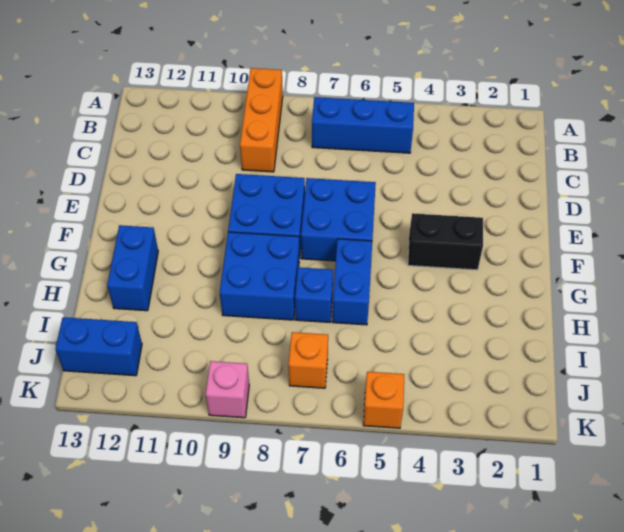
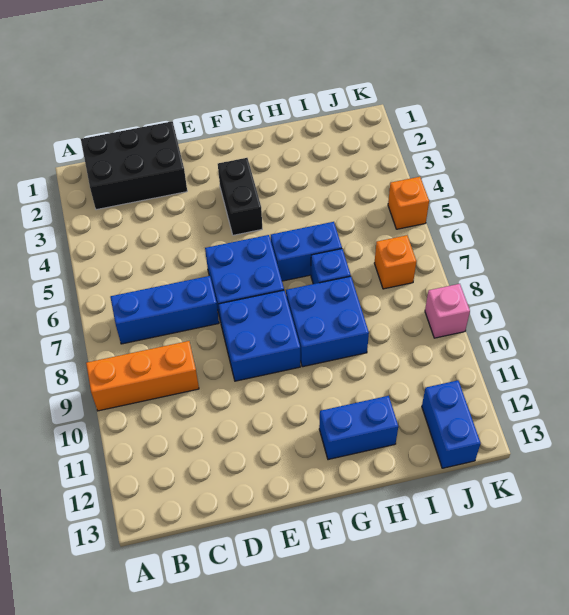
none -> black 2x3 brick [81,121,187,210]
blue 1x3 brick [312,97,414,153] -> blue 1x3 brick turned to [110,276,219,344]

